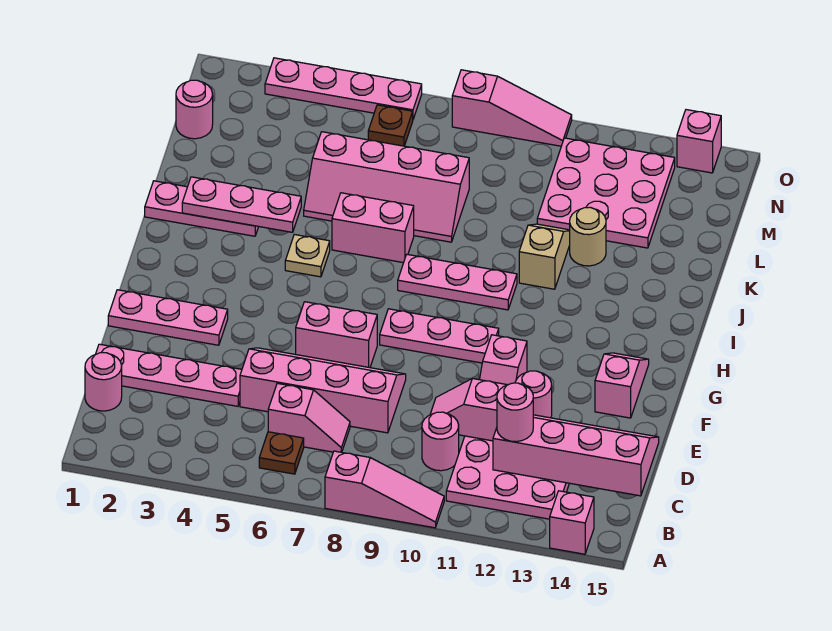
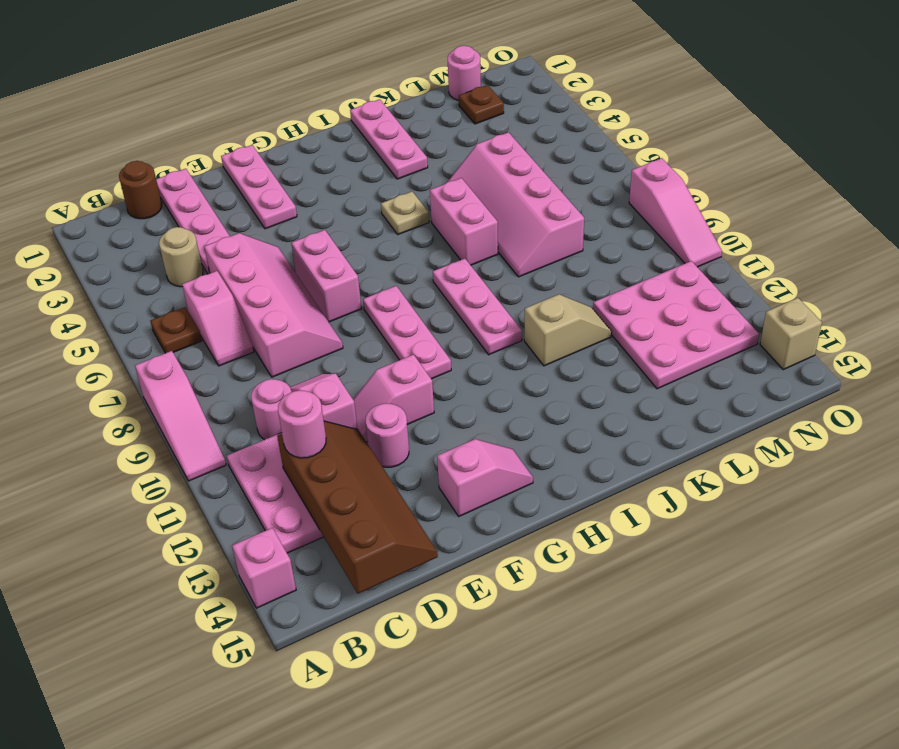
pink 1x1 round brick [85,353,122,411] -> brown 1x1 round brick [119,161,162,219]
pink 2x4 slope [493,415,659,496] -> brown 2x4 slope [277,421,438,594]
pink 1x3 plate [182,177,301,232] -> none
tan 1x1 round brick [570,207,606,266] -> tan 1x1 round brick moved to [159,227,203,287]
brown 1x1 plate [368,105,413,146] -> brown 1x1 plate moved to [459,85,504,124]
pink 1x4 plate [265,58,422,119] -> none
pink 1x1 brick [677,110,721,173] -> tan 1x1 brick [760,298,822,370]

